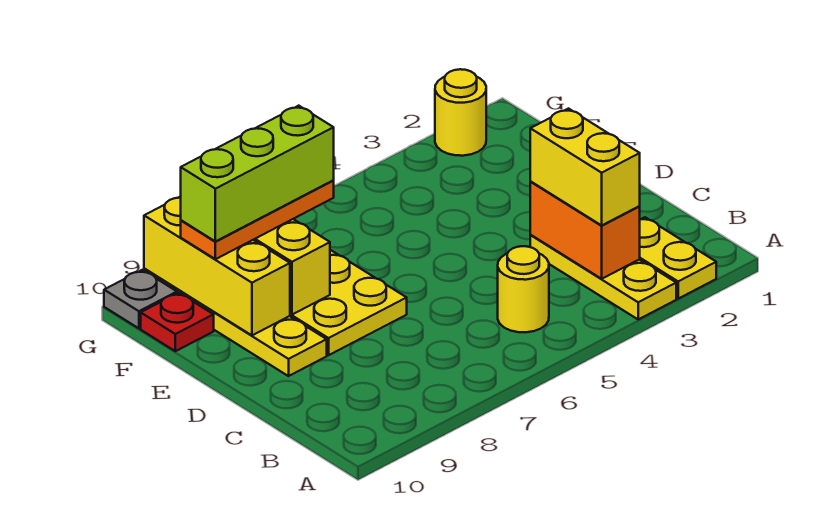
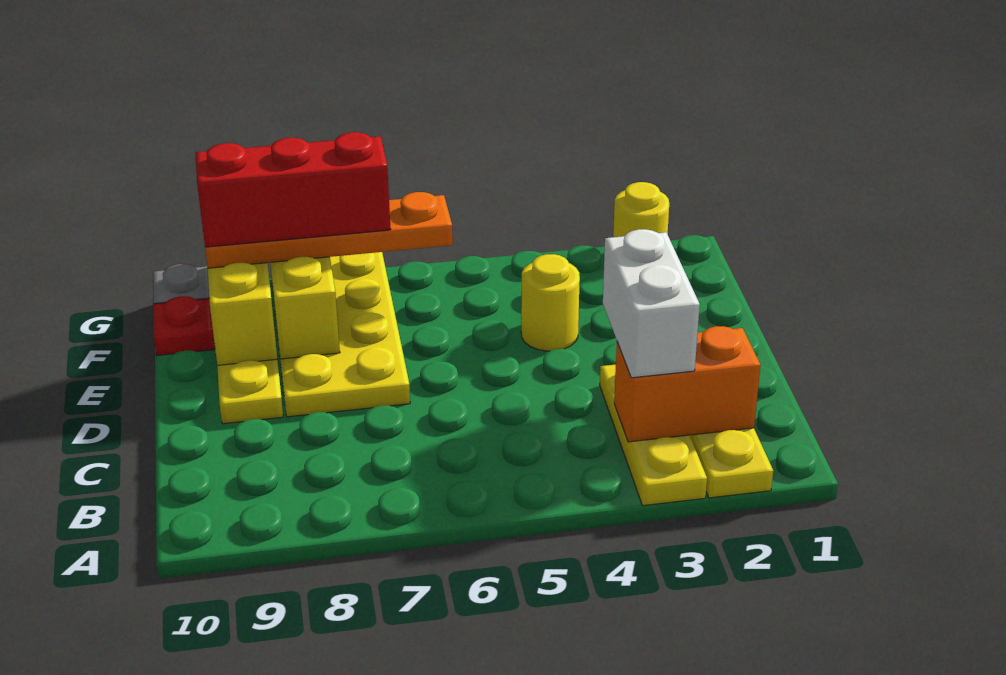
orange 1x2 brick [530,182,640,279] -> orange 1x2 brick turned to [614,326,761,442]
yellow 1x2 brick [530,109,640,225] -> white 1x2 brick [603,229,700,378]
yellow 1x1 round brick [498,246,549,332] -> yellow 1x1 round brick moved to [521,254,580,351]
orange 1x3 plate [181,181,334,259] -> orange 1x4 plate [205,192,453,268]
lime 1x3 brick [181,106,334,241] -> red 1x3 brick [196,132,391,247]

